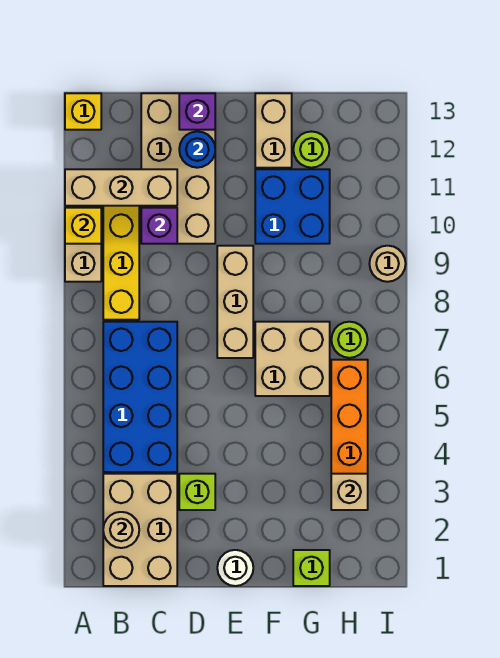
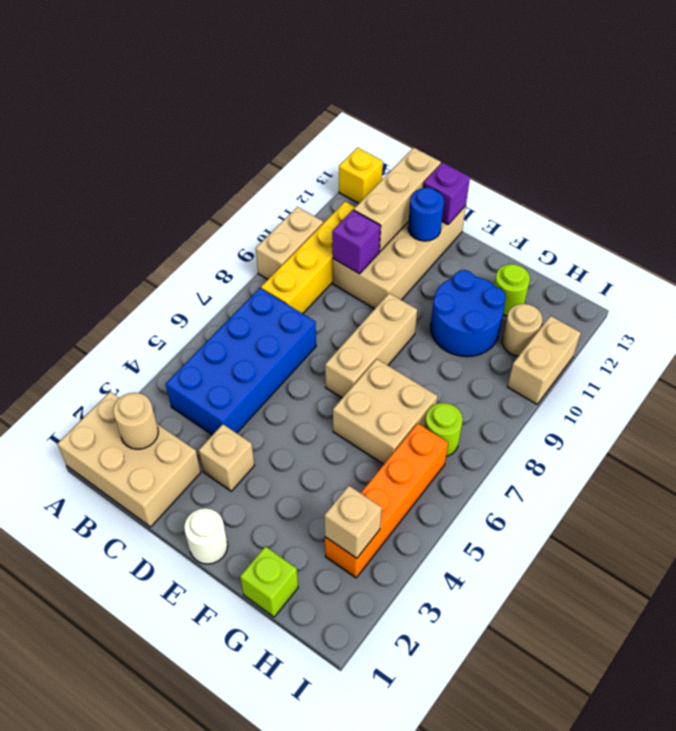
yellow 1x1 brick [65,208,101,244] -> none
tan 1x3 brick [65,169,177,206] -> tan 1x3 brick turned to [354,148,441,251]
tan 2x3 brick [103,474,177,586] -> tan 2x3 brick turned to [57,392,201,527]
lime 1x1 brick [179,474,215,510] -> tan 1x1 brick [199,424,255,491]
blue 2x2 brick [255,169,330,244] -> blue 2x2 round brick [431,270,506,357]
tan 1x2 brick [255,93,292,168] -> tan 1x2 brick moved to [508,316,581,404]
tan 1x1 round brick [369,246,406,282] -> tan 1x1 round brick moved to [502,304,542,356]

